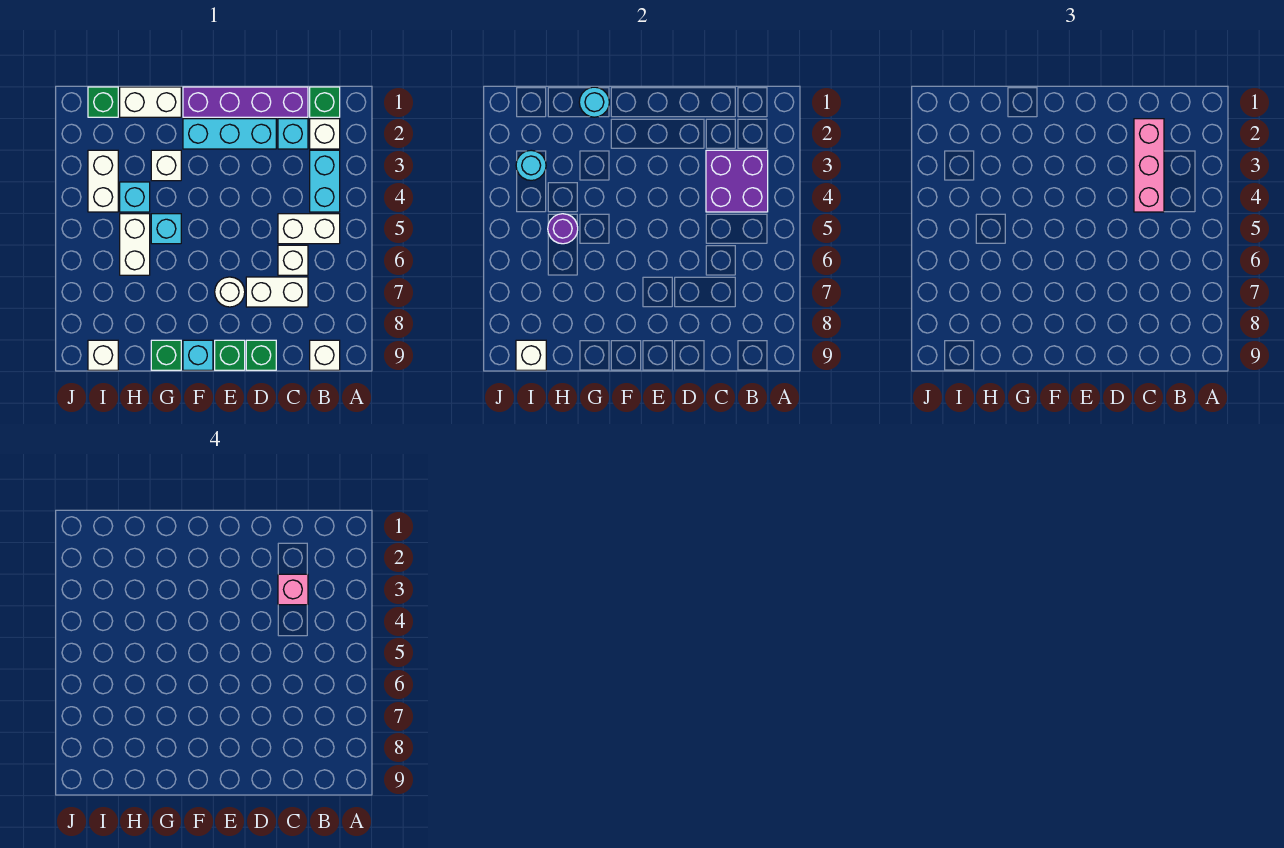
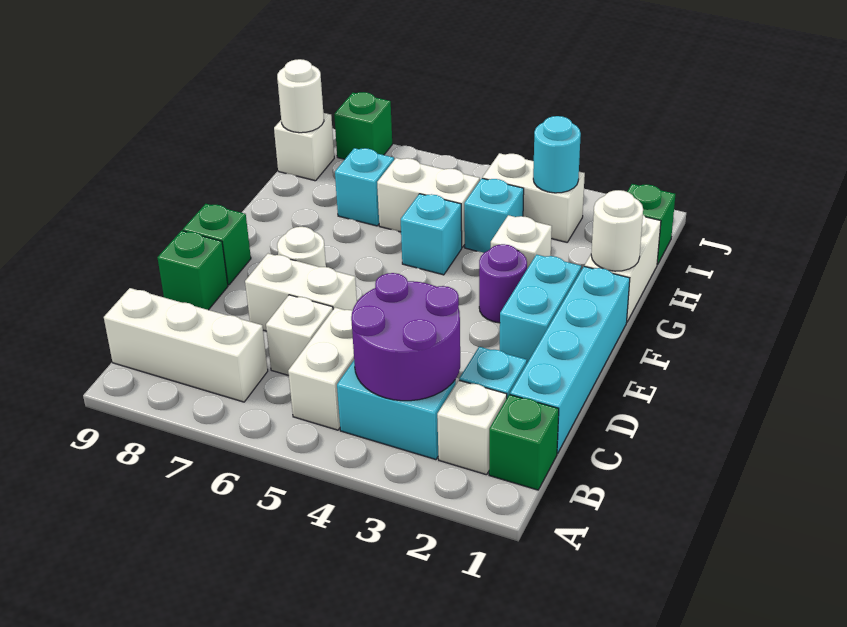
purple 2x2 brick [706,150,768,212] -> purple 2x2 round brick [351,273,460,401]
white 1x1 brick [310,340,340,370] -> white 1x3 brick [104,288,268,402]
purple 1x4 brick [183,87,308,117] -> cyan 1x4 brick [510,266,630,453]
pink 1x3 brick [1134,119,1164,212] -> none
pink 1x1 brick [278,574,308,605] -> none
white 1x2 brick [246,277,308,307] -> white 1x2 brick turned to [245,254,357,331]
cyan 1x3 brick [183,119,276,149] -> cyan 1x2 brick [500,255,581,363]
cyan 1x1 brick [183,340,213,370] -> cyan 1x1 brick moved to [335,148,394,226]
cyan 1x1 round brick [579,87,609,117] -> white 1x1 round brick [591,190,643,271]
green 1x1 brick [151,340,181,370] -> green 1x1 brick moved to [334,92,392,159]
purple 1x1 round brick [548,214,578,244] -> purple 1x1 round brick moved to [479,244,527,323]
white 1x1 brick [516,340,546,370] -> white 1x1 round brick [277,59,324,133]

